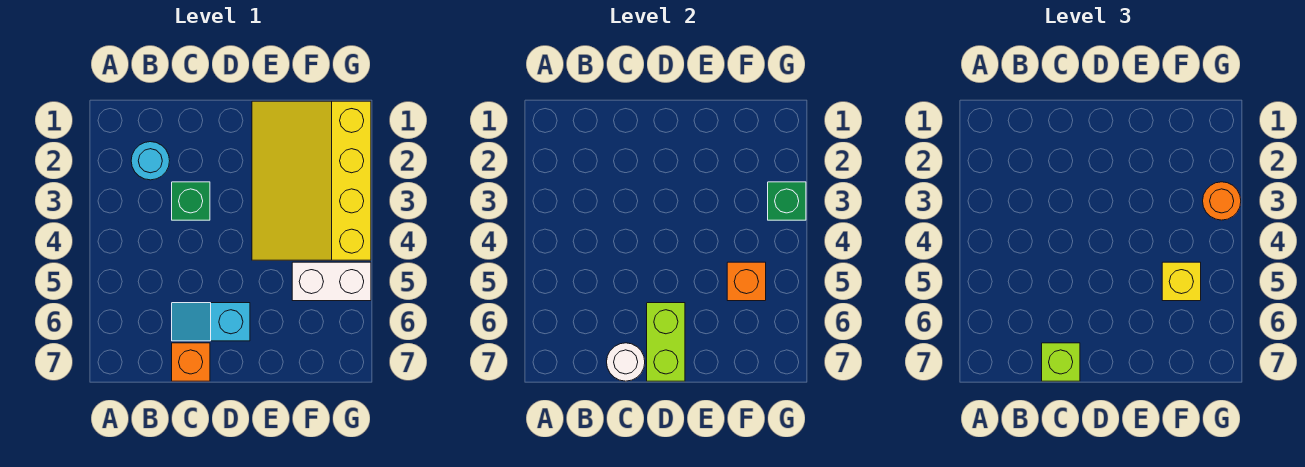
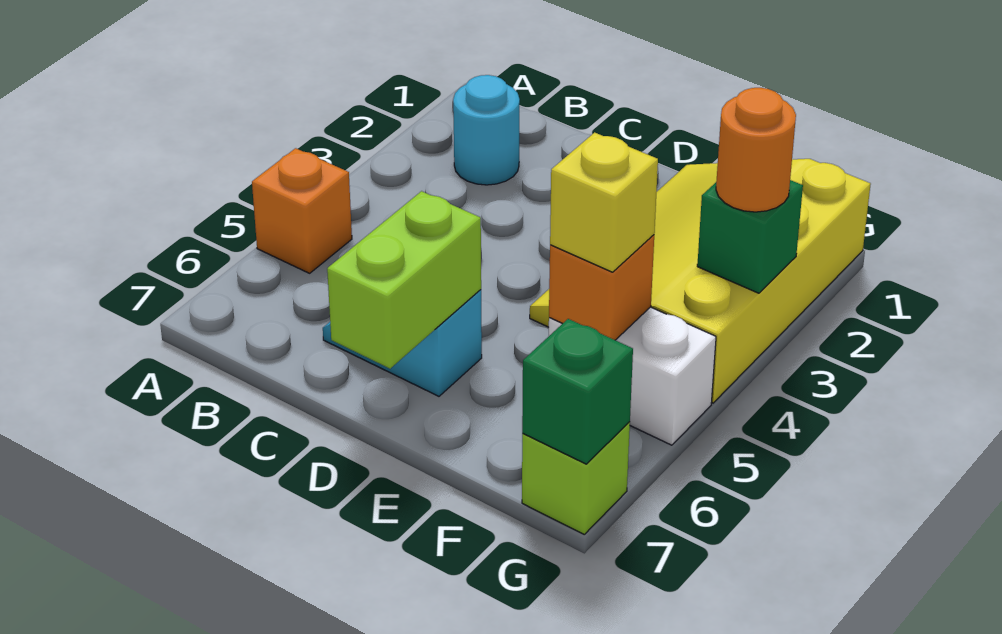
green 1x1 brick [172,182,210,220] -> green 1x1 brick moved to [522,319,633,464]
orange 1x1 brick [172,343,210,381] -> orange 1x1 brick moved to [252,148,352,273]
white 1x1 round brick [607,343,645,381] -> none
lime 1x1 brick [1042,343,1080,381] -> lime 1x1 brick moved to [522,422,630,534]

